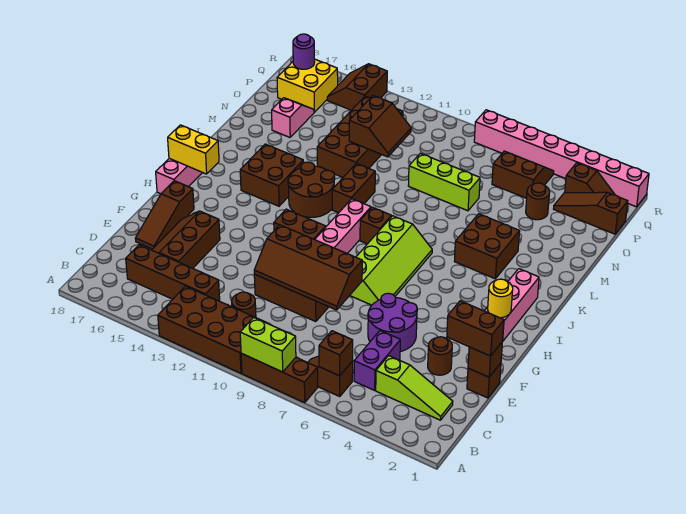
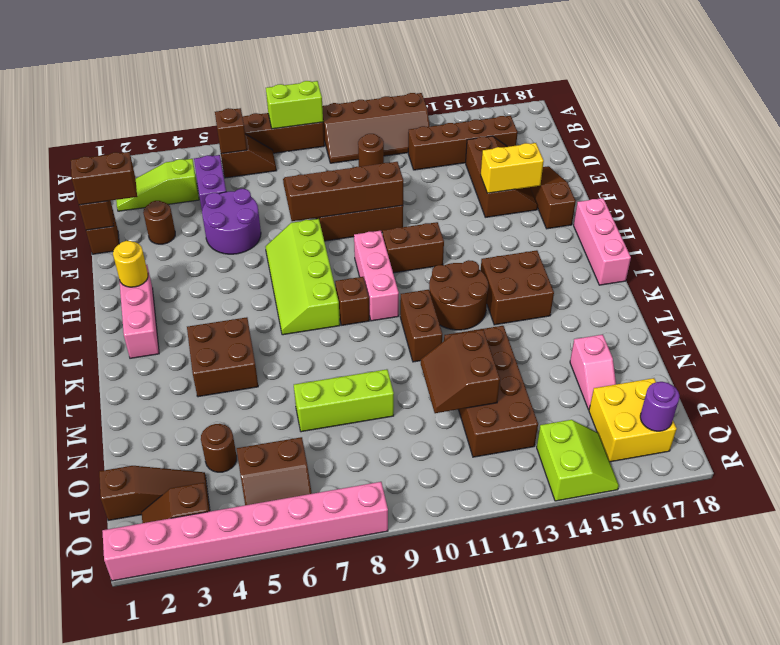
brown 2x4 brick [158,286,267,373] -> brown 2x4 slope [322,93,430,163]
yellow 1x2 brick [168,125,219,174] -> yellow 1x2 brick moved to [481,143,544,193]
brown 2x2 slope [327,64,387,110] -> lime 2x2 slope [537,420,619,501]

